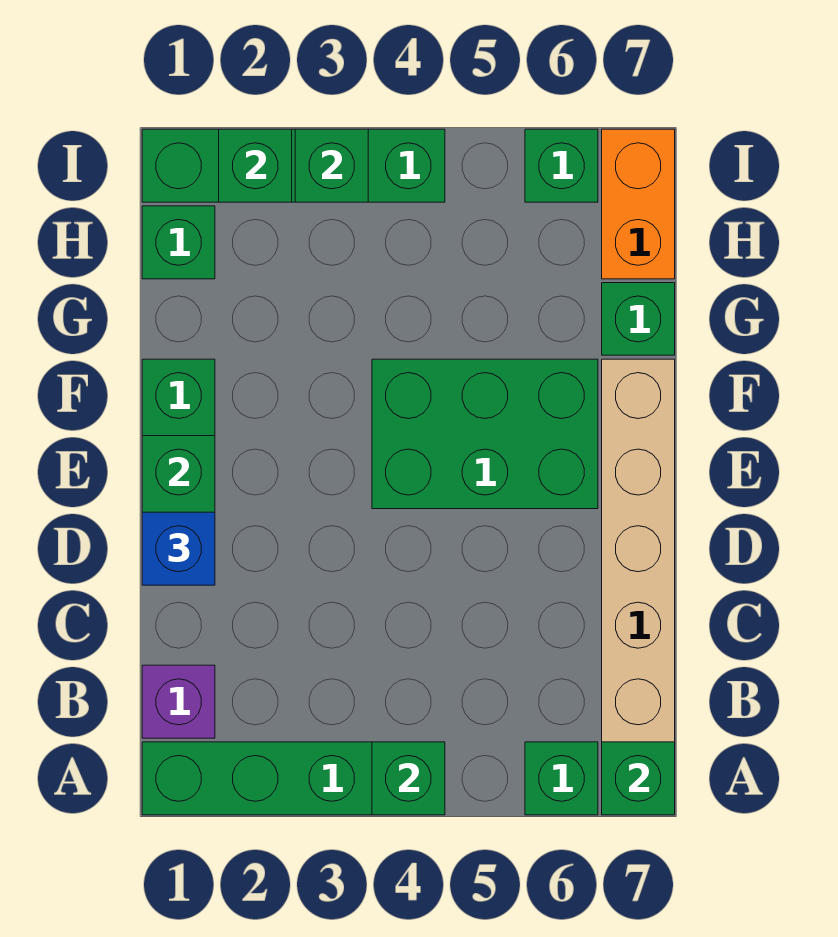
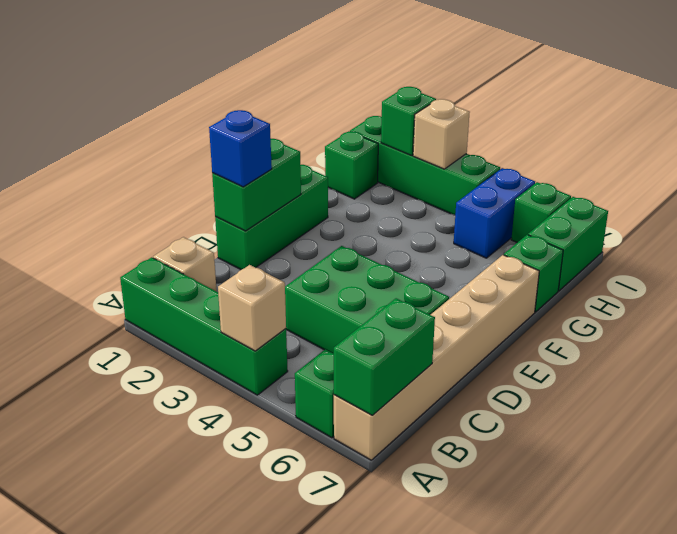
green 1x1 brick [372,742,445,815] -> tan 1x1 brick [218,265,286,351]
green 1x1 brick [602,742,675,815] -> green 1x2 brick [334,298,435,415]
purple 1x1 brick [142,665,215,738] -> tan 1x1 brick [153,237,217,291]
green 2x3 brick [372,359,598,509] -> green 2x3 brick moved to [285,246,449,354]
none -> blue 1x2 brick [454,168,535,258]
orange 1x2 brick [602,129,675,279] -> green 1x2 brick [528,197,608,291]
green 1x1 brick [295,129,368,202] -> tan 1x1 brick [413,99,470,169]

